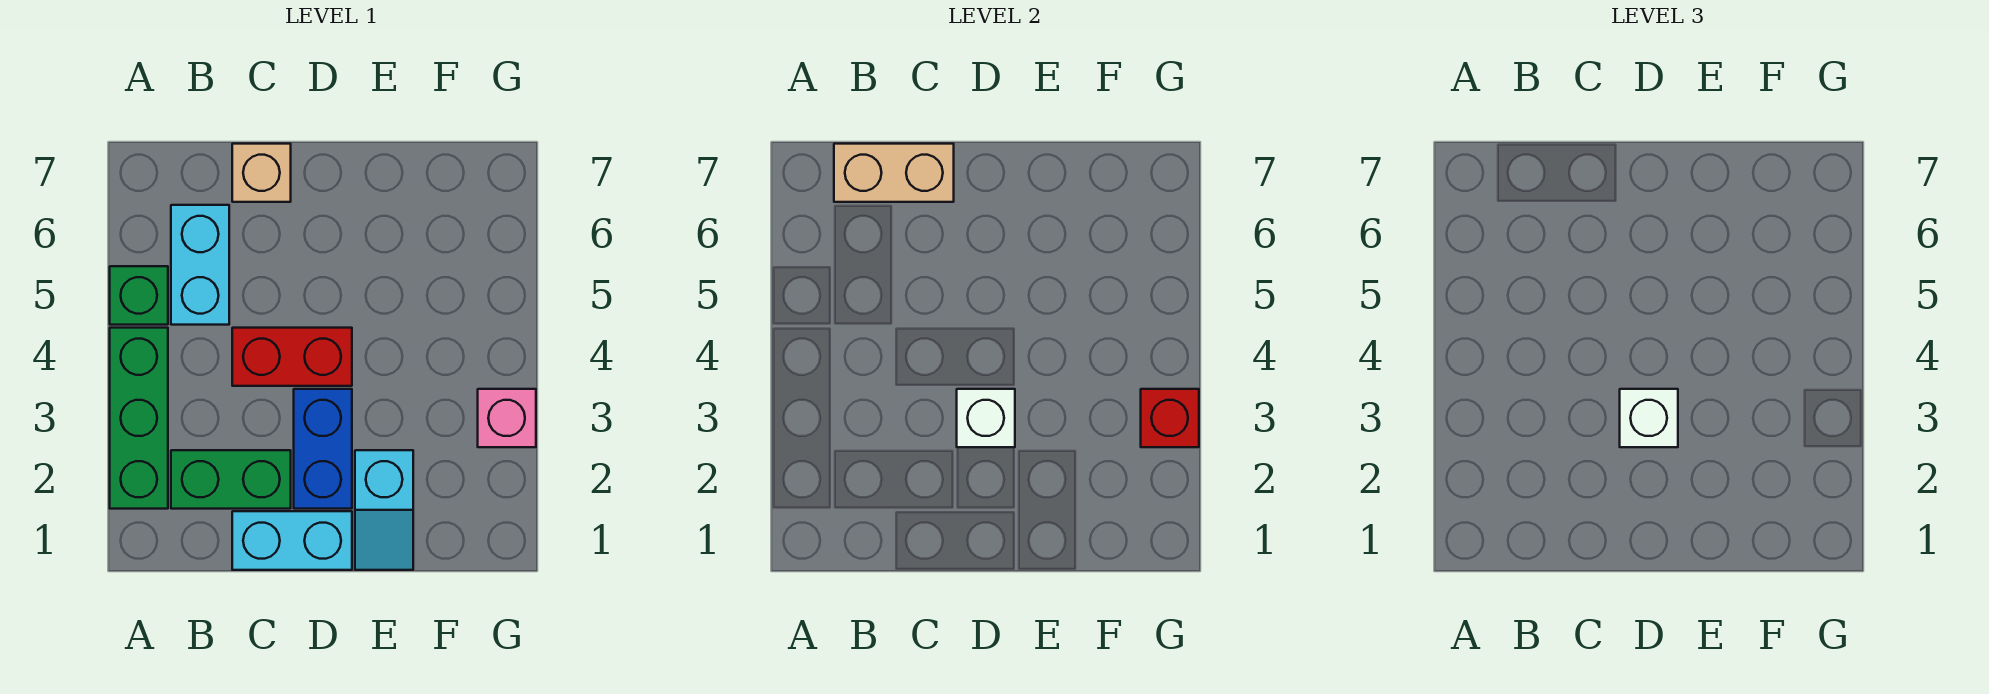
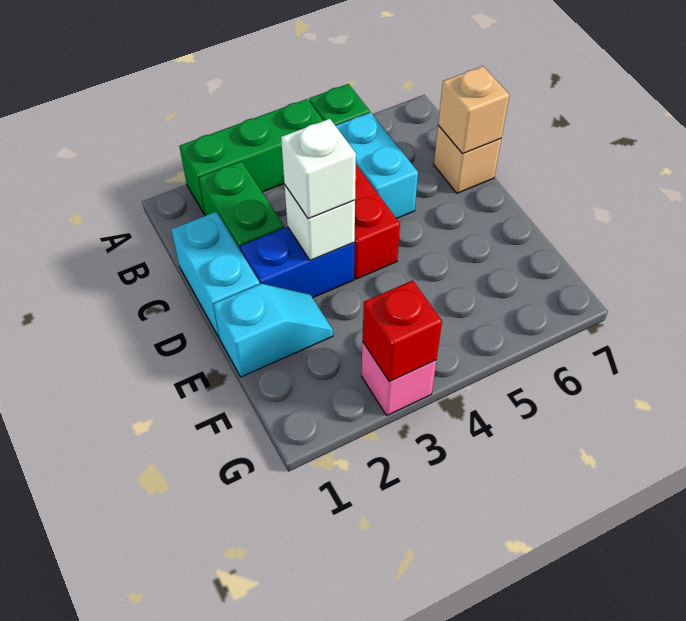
cyan 1x2 brick [171,205,229,325] -> cyan 1x2 brick turned to [336,112,418,219]
tan 1x2 brick [834,144,954,202] -> tan 1x1 brick [438,66,509,154]
cyan 1x2 slope [355,450,413,570] -> cyan 1x2 slope turned to [213,284,333,377]

